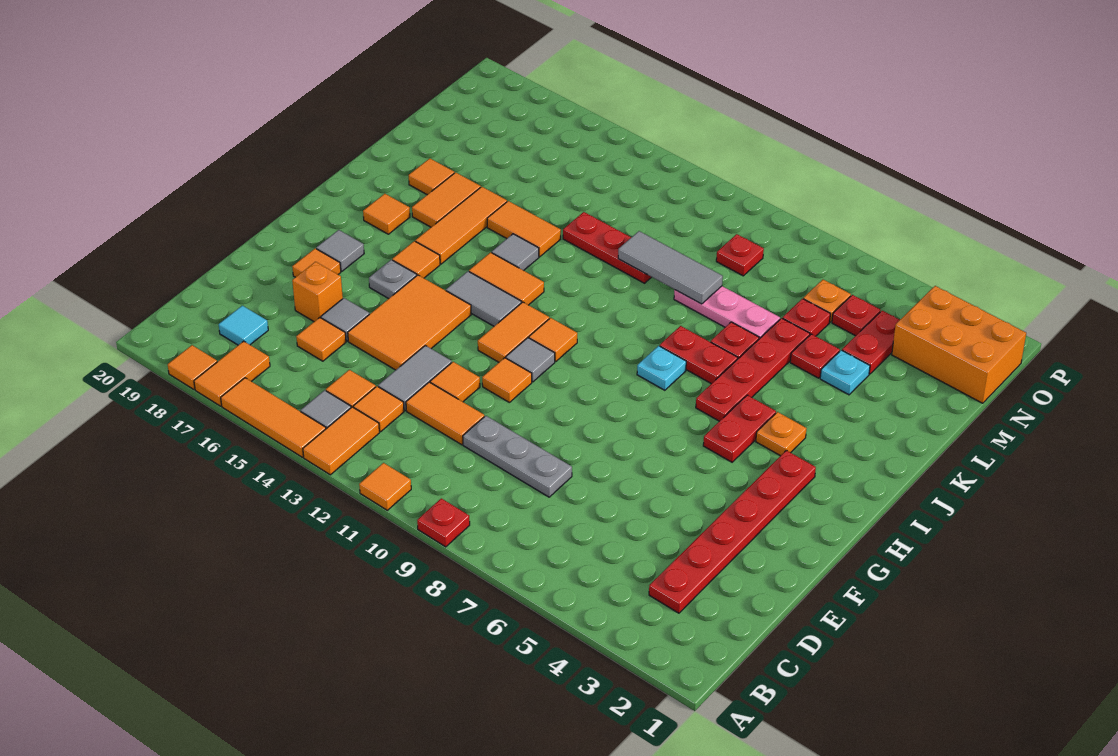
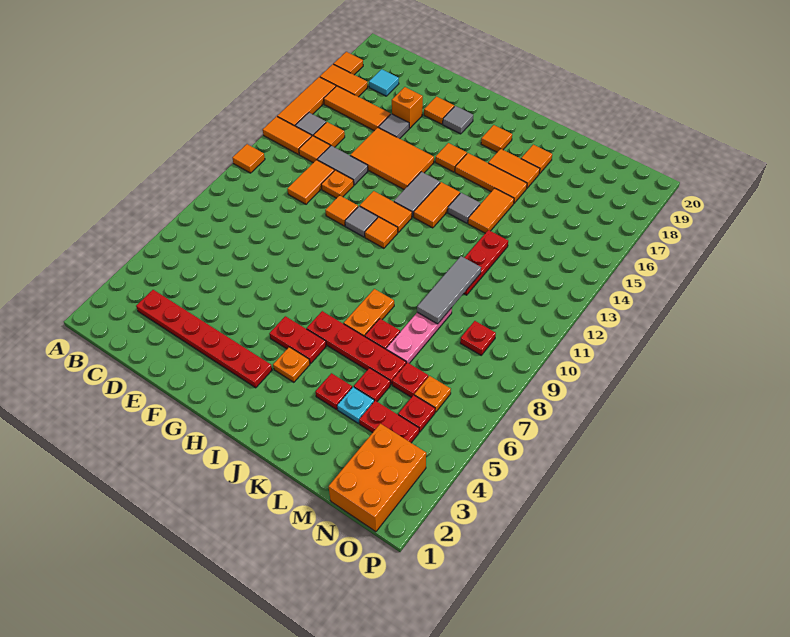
red 1x1 plate [417,498,470,547] -> red 1x1 plate moved to [316,373,352,410]
grey 1x3 plate [463,416,572,497] -> none
orange 1x1 tile [296,317,346,361] -> orange 1x3 tile [324,86,391,131]
orange 1x1 tile [430,362,480,402] -> orange 1x1 plate [321,170,354,198]
grey 1x1 plate [369,260,417,299] -> none
cyan 1x1 plate [637,346,686,390] -> none
red 1x2 plate [660,326,738,384] -> orange 1x2 plate [344,289,394,336]

